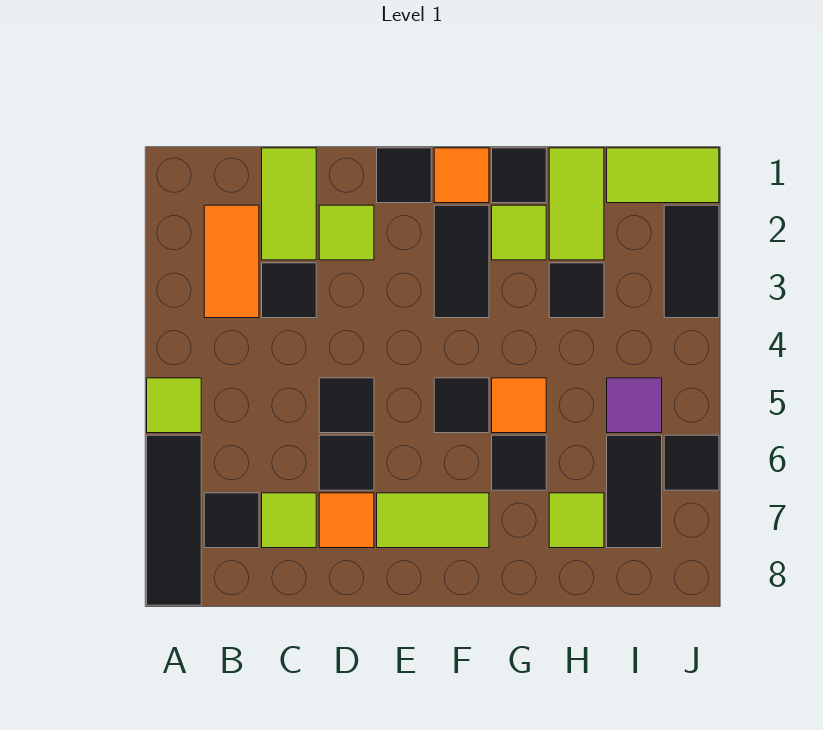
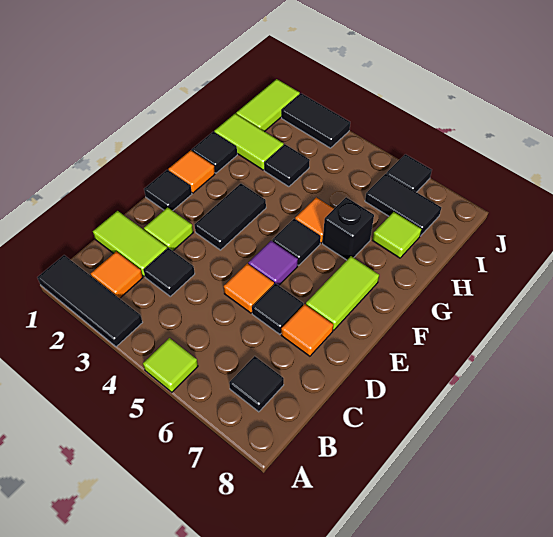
black 1x3 tile [147,435,201,605] -> black 1x3 tile moved to [37,255,142,347]
orange 1x2 tile [204,205,259,318] -> orange 1x1 tile [91,251,143,298]
lime 1x1 tile [262,493,316,548] -> none
black 1x1 tile [319,378,374,433] -> orange 1x1 tile [224,264,274,313]
black 1x2 tile [434,205,489,318] -> black 1x2 tile turned to [195,184,266,250]
lime 1x1 tile [492,205,546,260] -> none
black 1x1 tile [492,435,546,490] -> black 1x1 brick [323,197,374,260]
purple 1x1 tile [607,378,662,433] -> purple 1x1 tile moved to [248,241,298,285]

